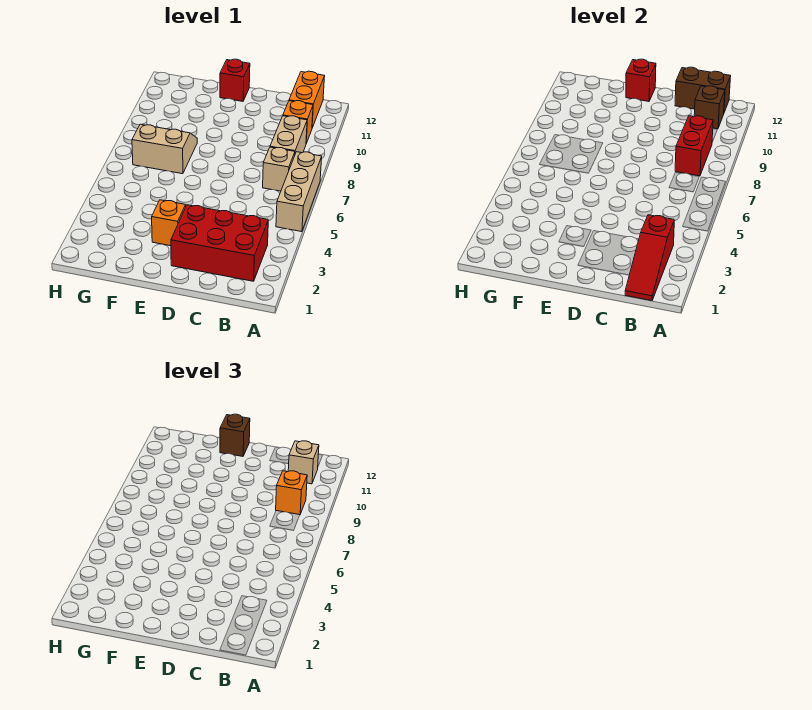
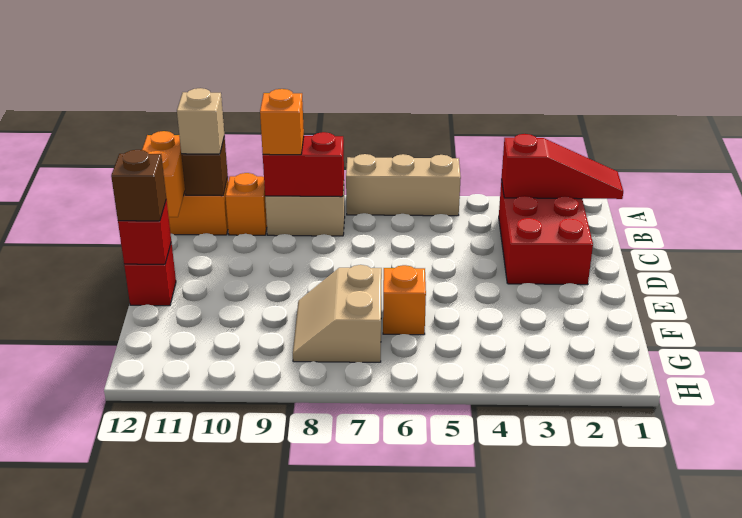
tan 1x1 brick [263,147,295,191] -> none
brown 1x2 brick [675,67,731,112] -> orange 1x2 brick [142,131,185,217]
orange 1x1 brick [152,200,186,246] -> orange 1x1 brick moved to [383,265,426,335]

